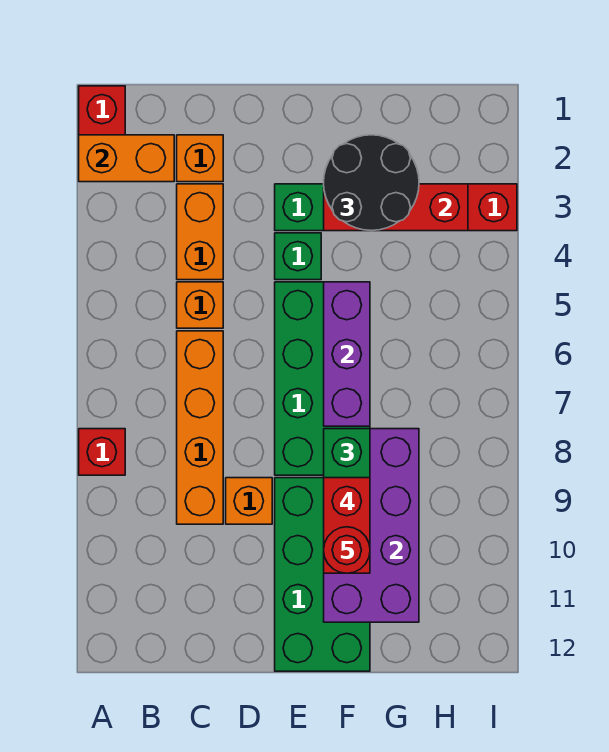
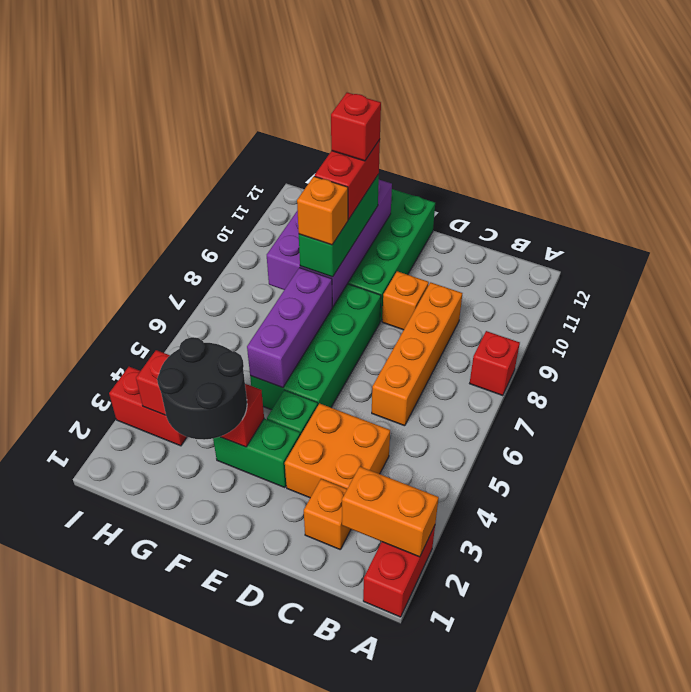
orange 1x2 brick [177,184,223,280] -> orange 2x2 brick [285,403,390,498]
orange 1x1 brick [177,282,223,328] -> orange 1x1 brick moved to [297,176,348,245]
red 1x1 round brick [324,527,370,573] -> red 1x1 brick [331,93,381,161]

